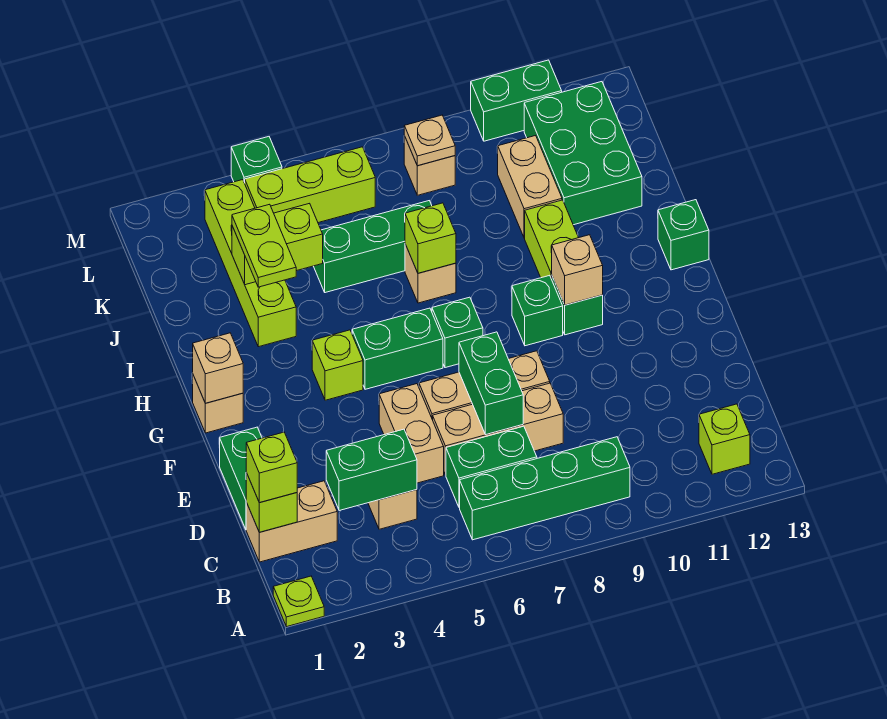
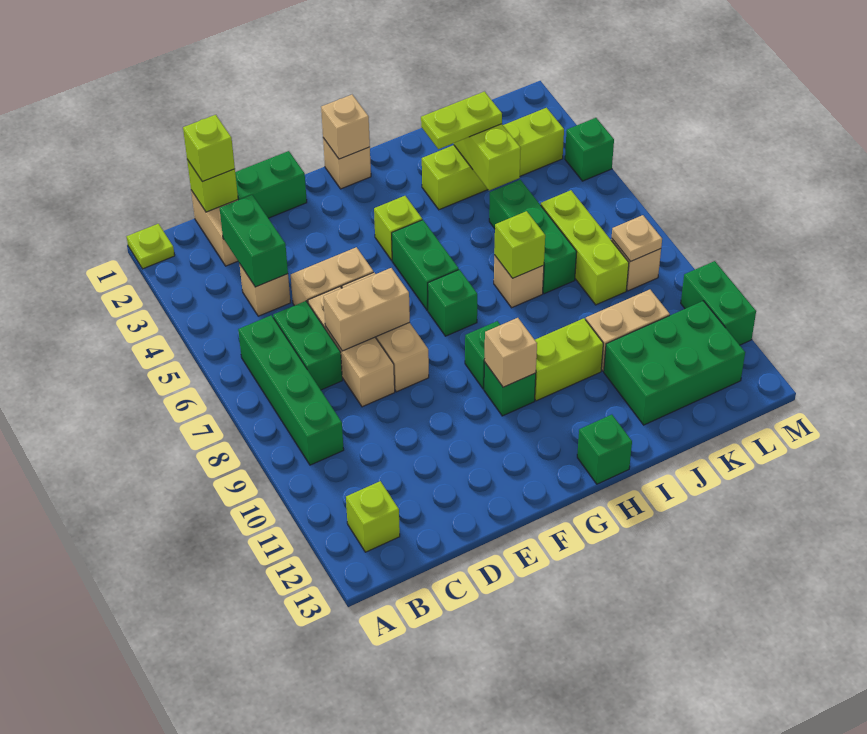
green 1x2 brick [459,332,523,435] -> tan 1x2 brick [323,268,410,351]
lime 1x3 brick [245,147,375,223] -> lime 1x3 brick moved to [541,190,629,305]

